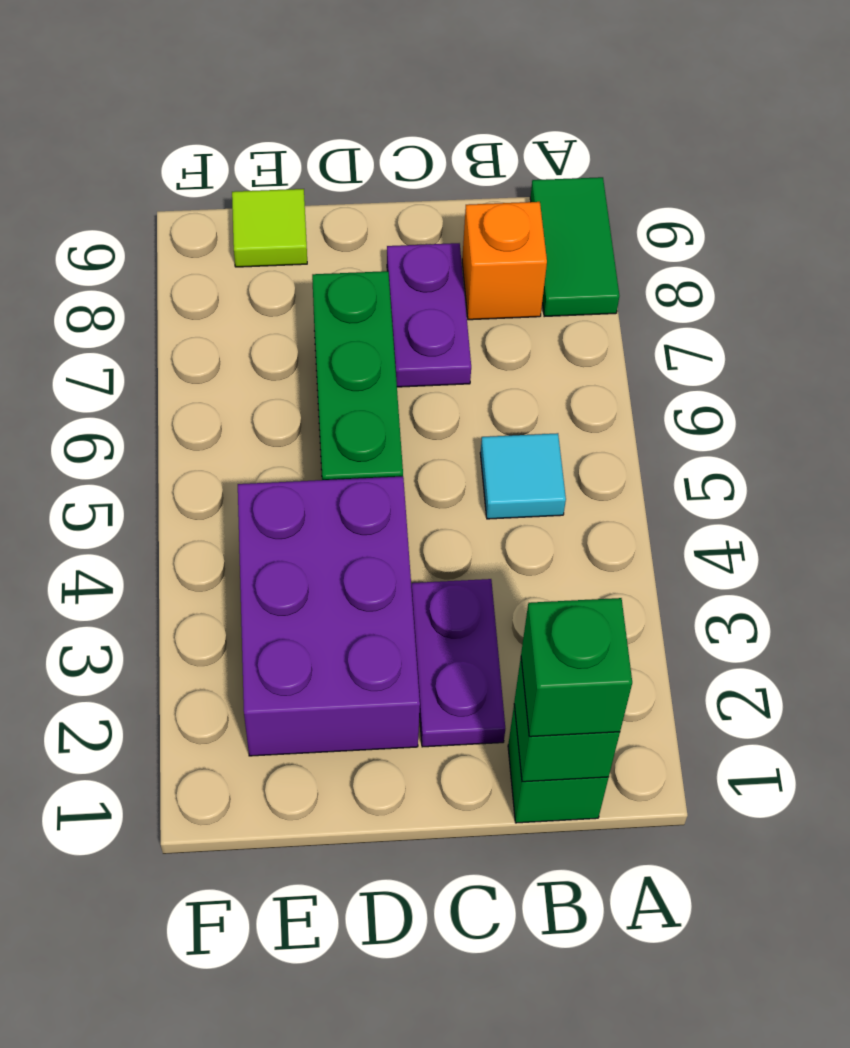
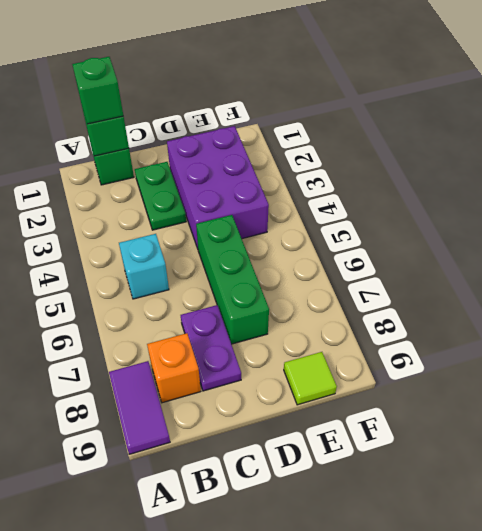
green 1x2 tile [530,177,619,317] -> purple 1x2 tile [109,361,170,454]
cyan 1x1 tile [480,433,566,519] -> cyan 1x1 brick [119,234,169,299]
purple 1x2 plate [412,579,505,747] -> green 1x2 plate [135,162,186,230]

